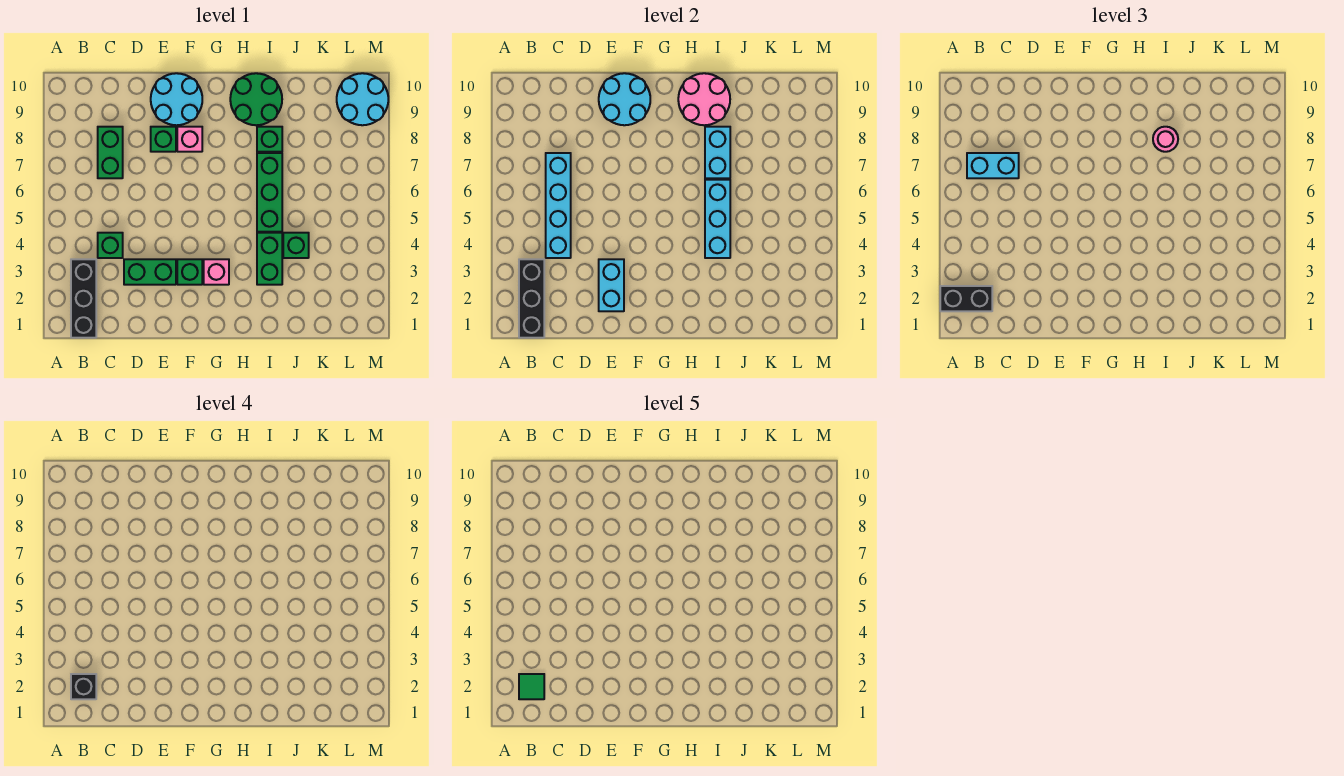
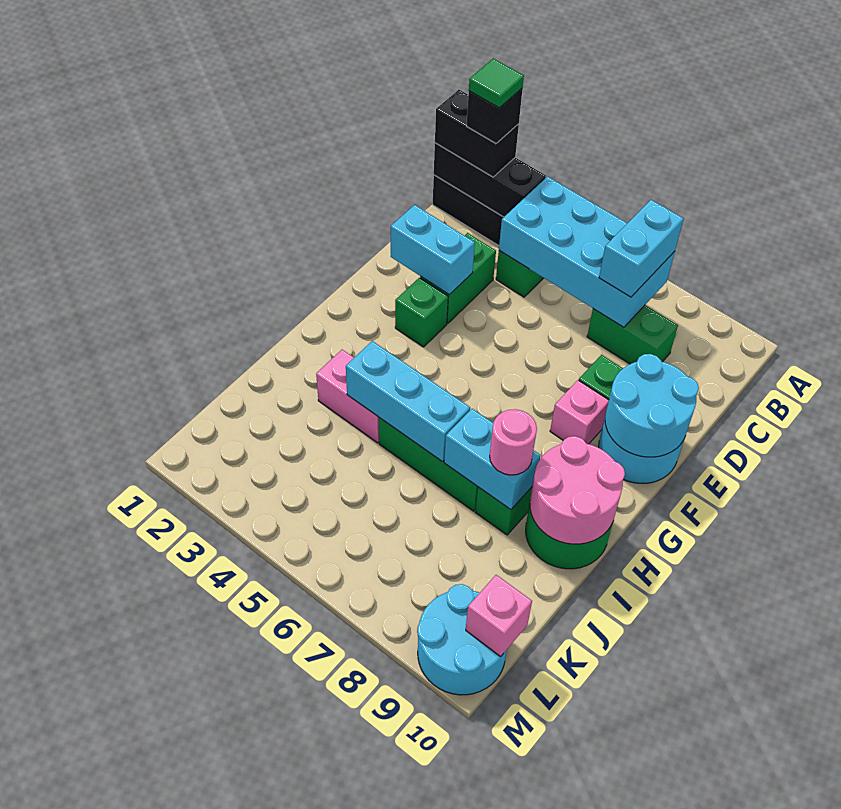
black 1x2 brick [940,286,992,311] -> black 1x2 brick turned to [435,90,519,177]
cyan 1x4 brick [546,153,571,258] -> cyan 2x4 brick [499,177,675,327]
pink 1x1 brick [204,259,229,285] -> pink 1x1 brick moved to [466,575,532,657]
green 1x2 brick [257,233,282,285] -> pink 1x2 brick [316,350,379,443]
green 1x1 brick [283,233,309,258] -> none

